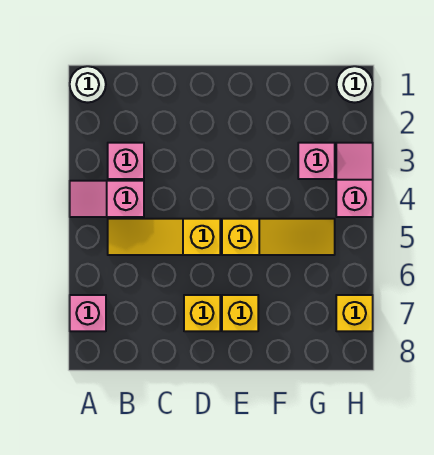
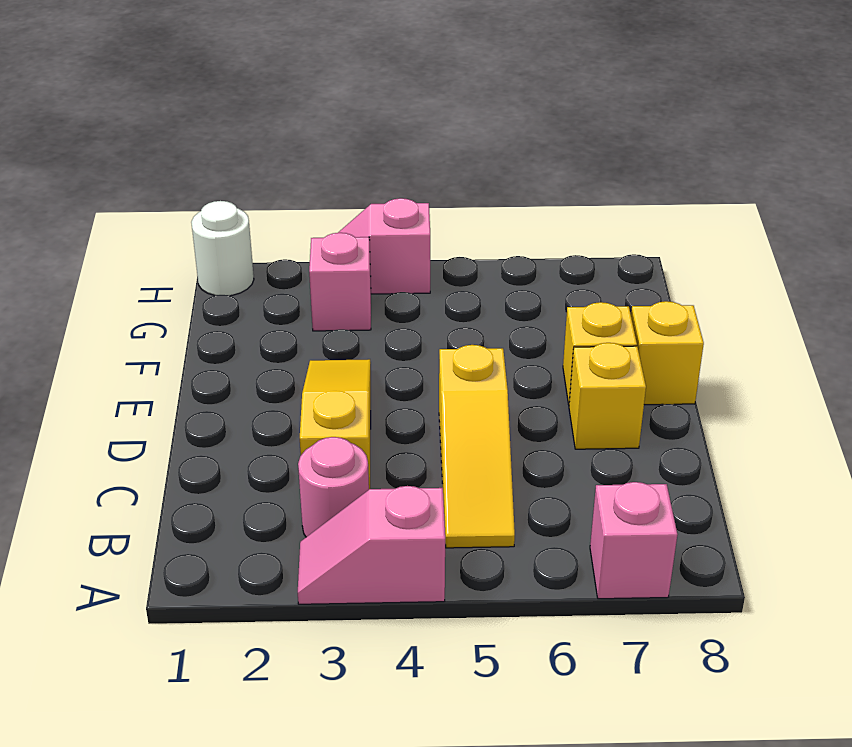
white 1x1 round brick [70,66,106,103] -> none
pink 1x2 slope [70,181,144,217] -> pink 1x2 slope turned to [298,486,445,604]
pink 1x1 brick [108,143,144,179] -> pink 1x1 round brick [298,437,369,537]
yellow 1x3 slope [222,219,335,255] -> yellow 1x3 slope moved to [300,359,371,489]
yellow 1x1 brick [336,295,373,331] -> yellow 1x1 brick moved to [631,301,704,405]

